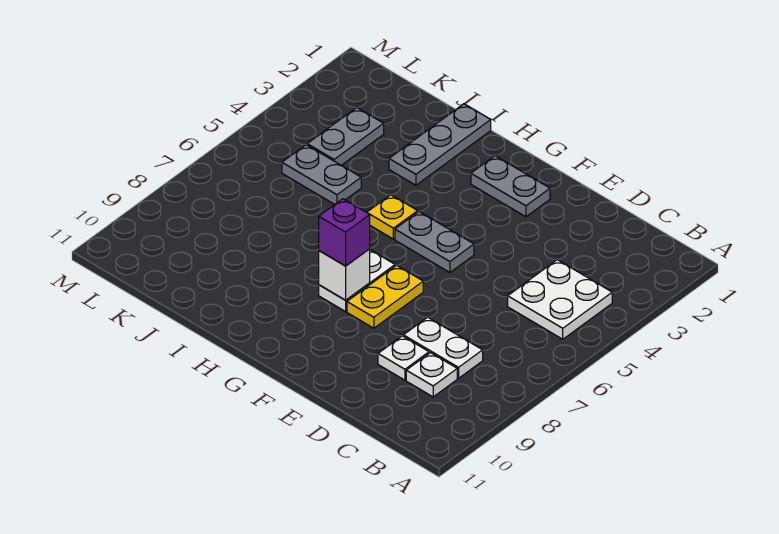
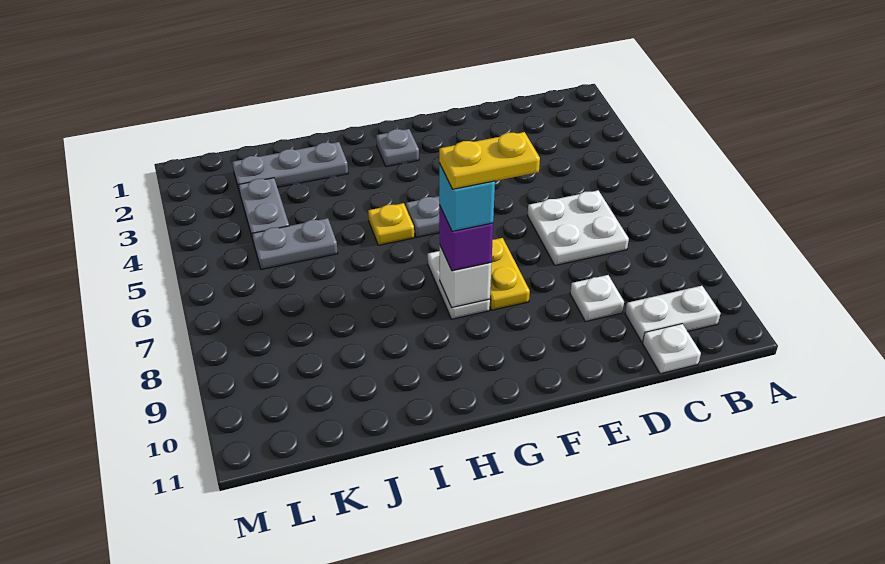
white 2x2 plate [508,260,612,339] -> white 2x2 plate moved to [528,190,629,265]
white 1x2 plate [403,317,483,378] -> white 1x2 plate moved to [625,286,721,342]
white 1x1 plate [406,353,457,397] -> white 1x1 plate moved to [643,324,701,374]
grey 1x2 plate [471,156,550,217] -> grey 1x1 plate [376,129,419,167]
none -> yellow 1x2 plate [439,132,540,189]
none -> cyan 1x1 brick [439,163,495,231]
grey 1x3 plate [389,104,491,185] -> grey 1x3 plate turned to [232,142,348,192]

